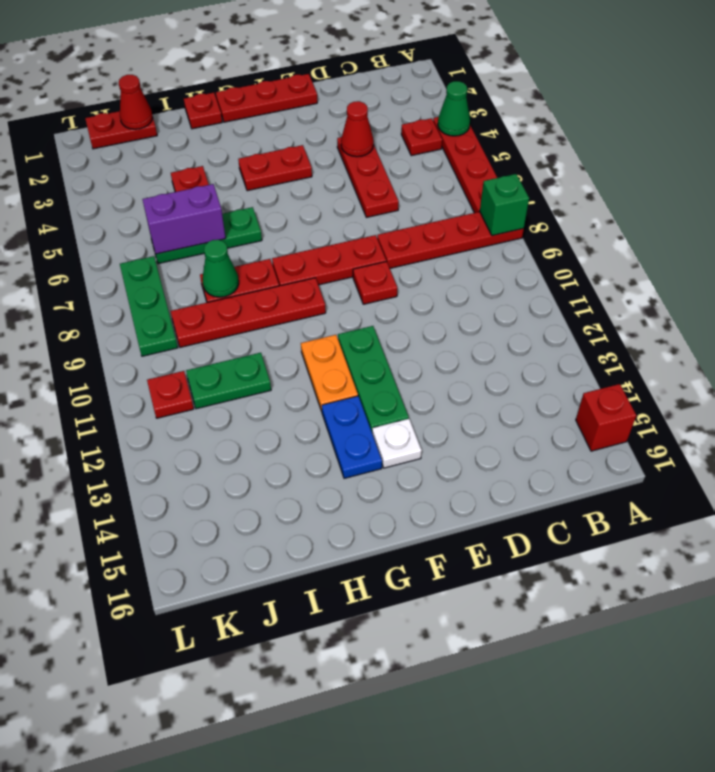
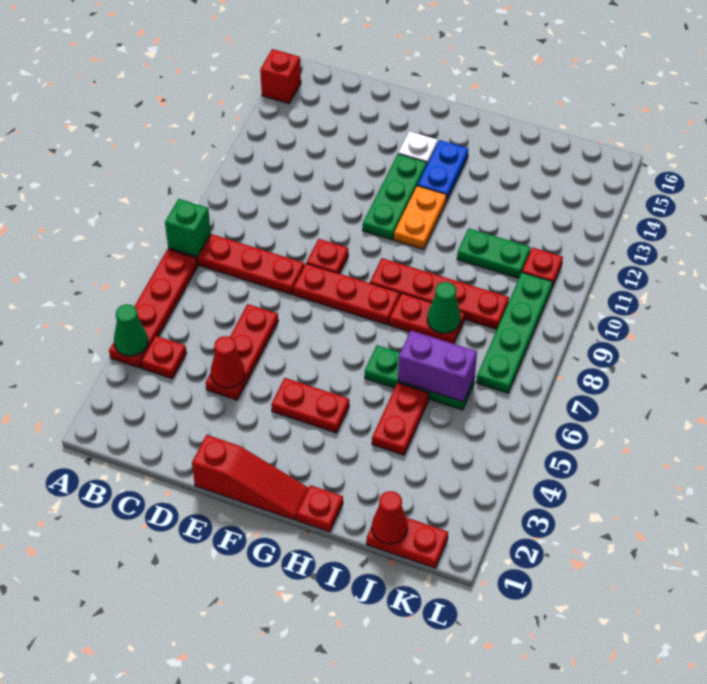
red 1x3 plate [216,74,317,122] -> red 1x3 slope [192,435,308,520]
green 1x3 plate [120,256,178,356] -> green 1x4 plate [476,272,553,393]

